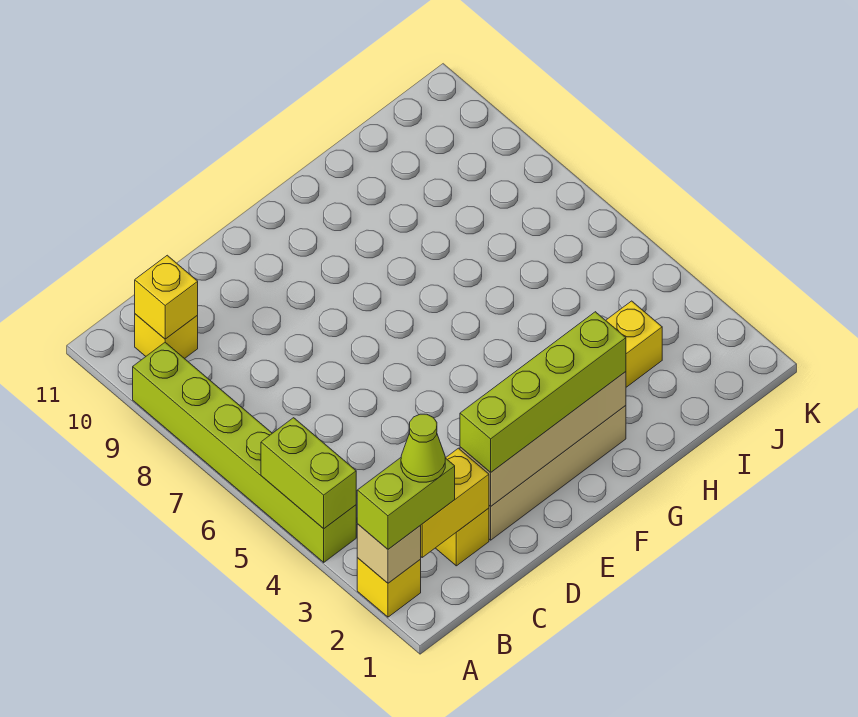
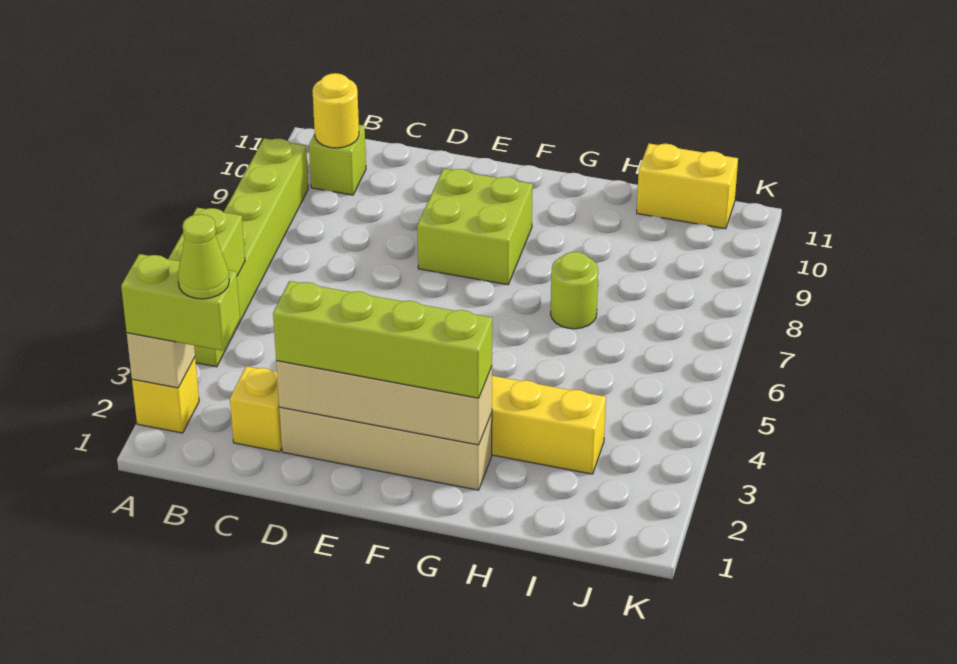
yellow 1x2 brick [420,448,489,557] -> yellow 1x2 brick moved to [637,144,738,229]
yellow 1x1 brick [135,314,198,359] -> lime 1x1 brick [309,125,366,195]
yellow 1x1 brick [135,255,198,339] -> yellow 1x1 round brick [313,73,359,148]
none -> lime 2x2 brick [417,169,533,285]
none -> lime 1x1 round brick [551,252,598,329]

